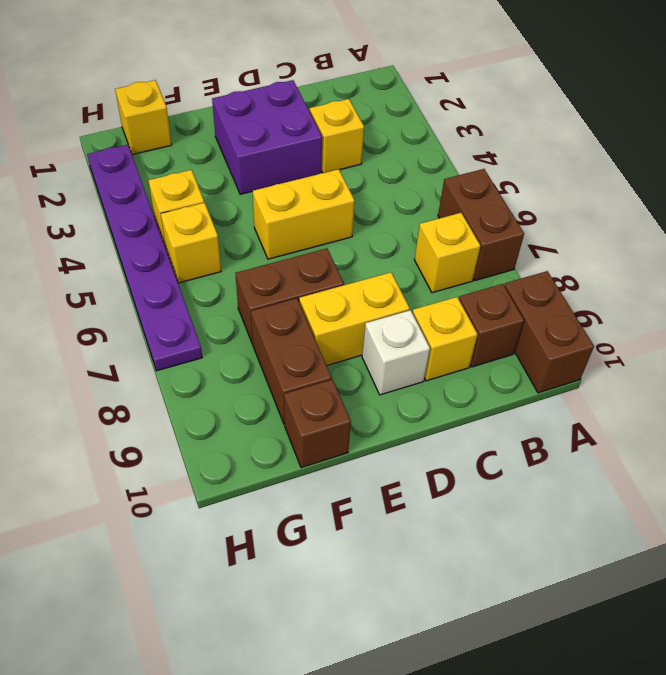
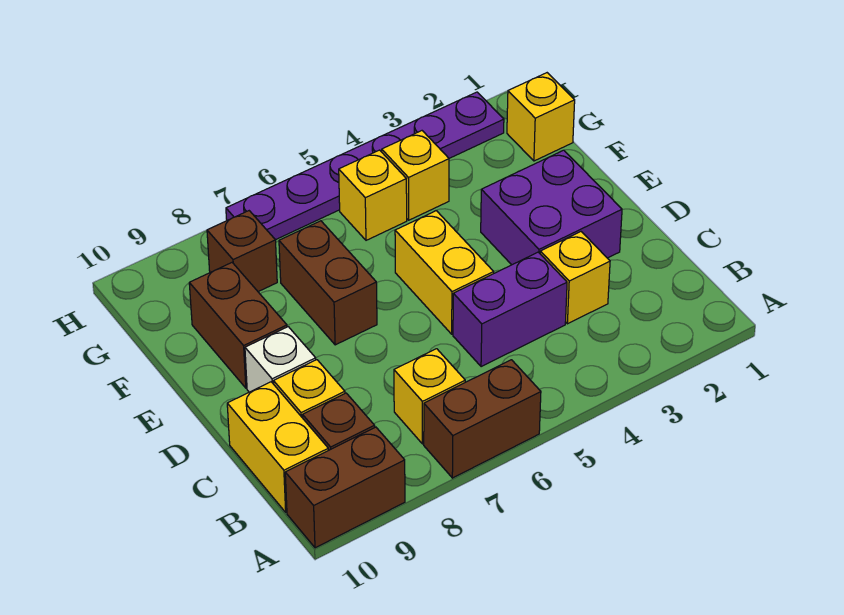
none -> purple 1x2 brick [453,252,567,367]
yellow 1x2 brick [299,272,410,365] -> yellow 1x2 brick moved to [227,382,328,512]
brown 1x2 brick [251,298,332,424] -> brown 1x2 brick turned to [189,263,287,388]
brown 1x1 brick [284,380,351,468] -> brown 1x1 brick moved to [207,211,277,292]

